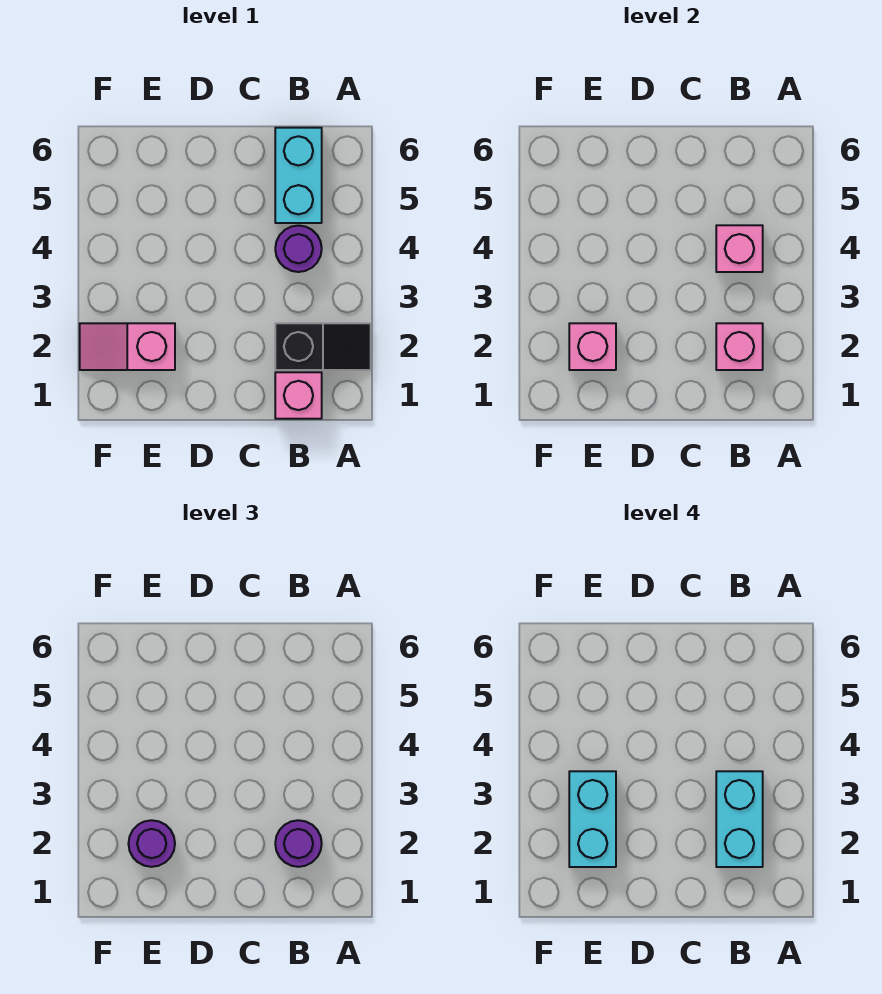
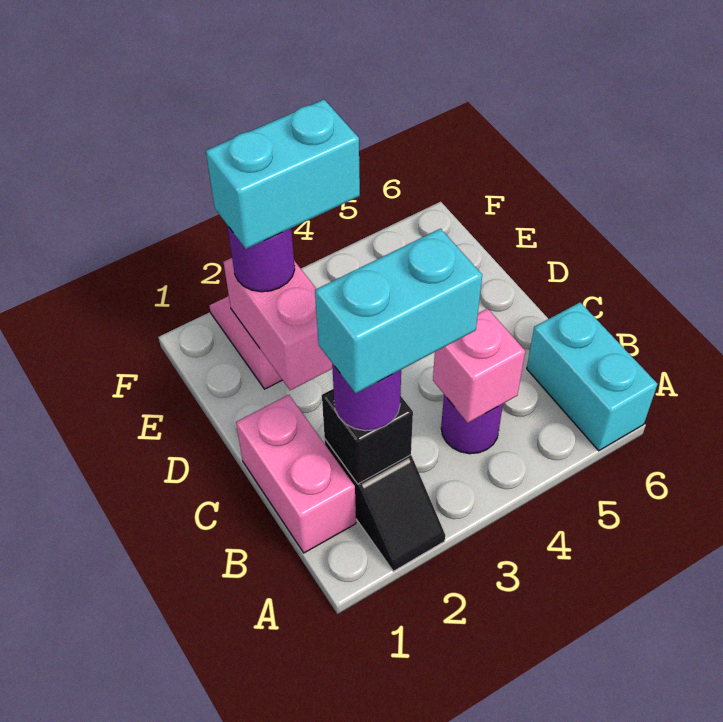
pink 1x1 brick [275,372,322,419] -> pink 1x2 brick [236,395,356,553]
pink 1x1 brick [716,323,763,370] -> black 1x1 brick [322,389,413,484]
cyan 1x2 brick [275,128,322,223] -> cyan 1x2 brick turned to [527,302,657,451]
pink 1x1 brick [569,323,616,370] -> pink 1x2 brick [223,258,333,390]

